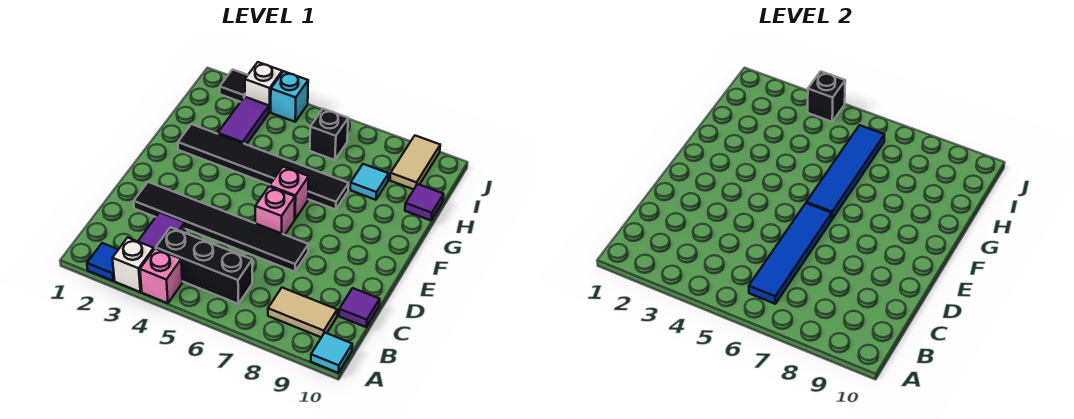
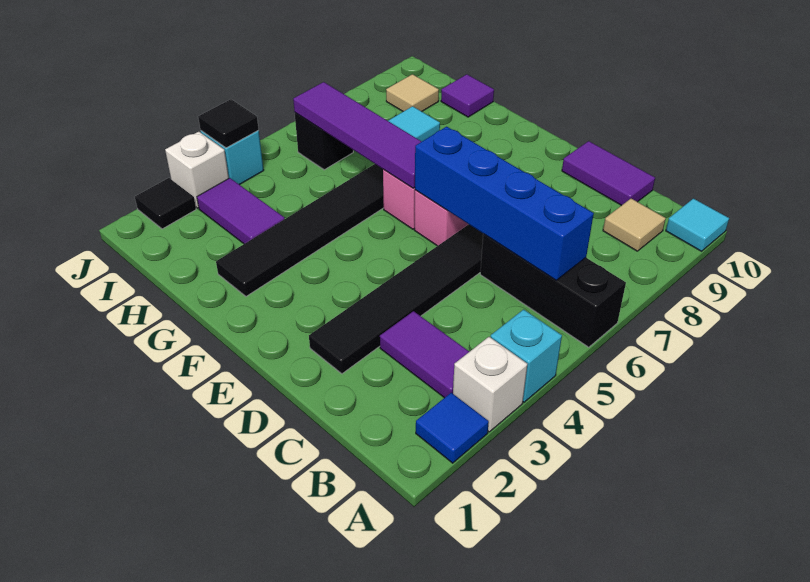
pink 1x1 brick [140,248,182,303] -> cyan 1x1 brick [491,309,562,402]
black 1x3 brick [156,227,252,304] -> black 1x3 brick turned to [480,234,626,347]
blue 1x4 tile [749,203,832,304] -> blue 1x4 brick [415,127,594,280]
tan 1x2 tile [268,288,337,337] -> tan 1x1 tile [603,199,666,251]
purple 1x1 tile [339,288,380,327] -> purple 1x2 tile [562,141,655,206]
blue 1x4 tile [806,125,884,219] -> purple 1x4 tile [293,82,422,188]
tan 1x2 tile [390,136,440,189] -> tan 1x1 tile [386,74,439,112]
black 1x1 brick [808,71,845,122] -> black 1x1 tile [198,99,259,148]

